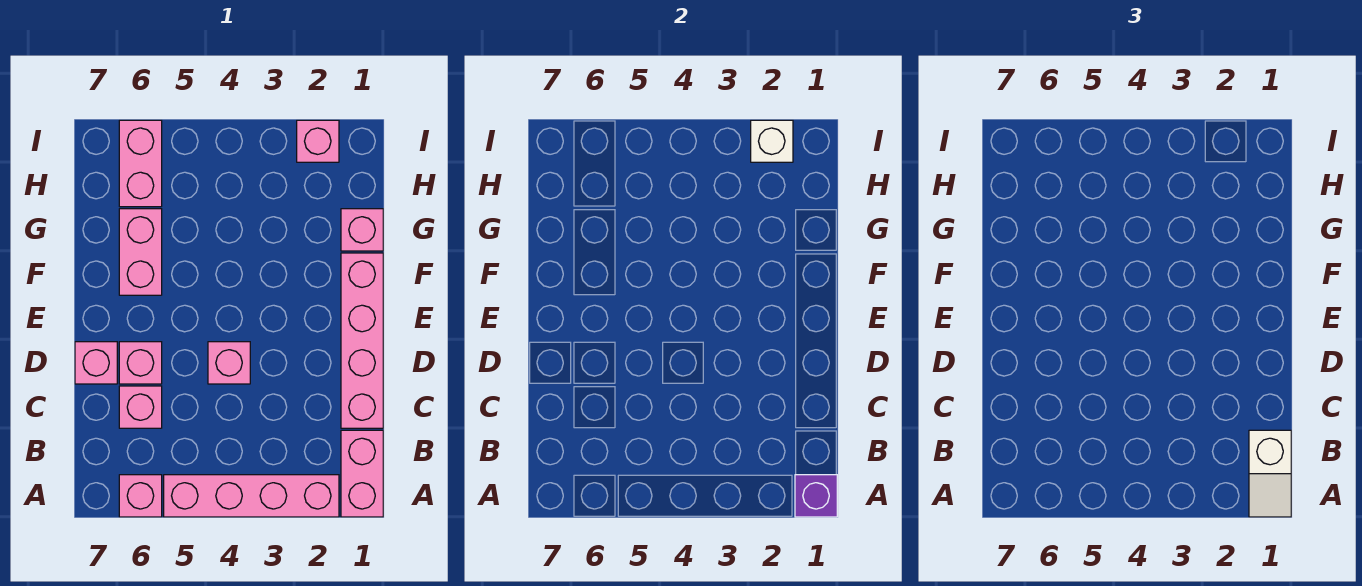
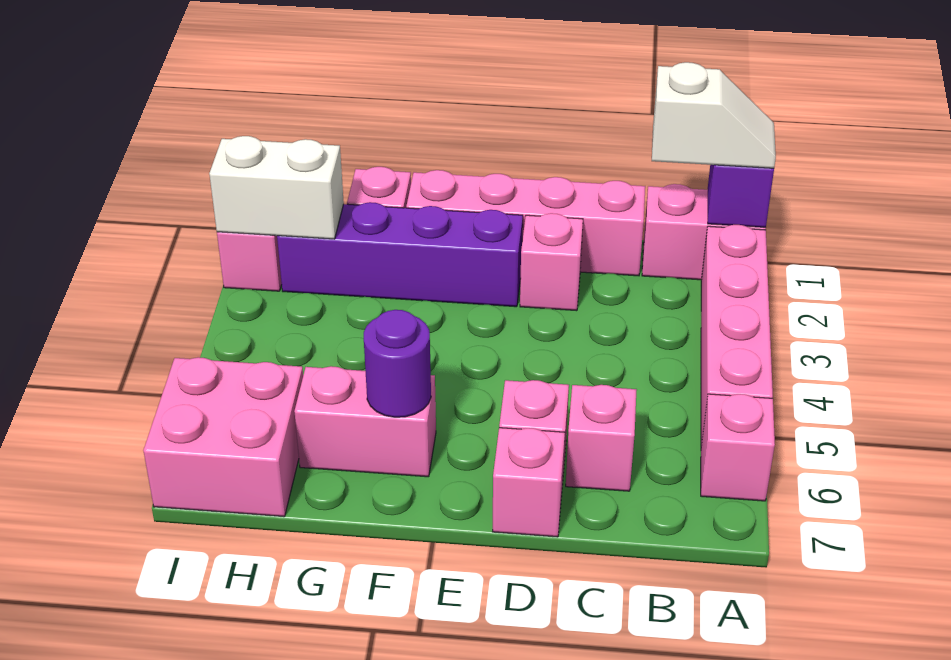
pink 1x1 brick [208,342,250,384] -> pink 1x1 brick moved to [520,213,583,311]
none -> purple 1x4 brick [277,202,523,307]
none -> purple 1x1 round brick [364,310,431,417]
pink 1x2 brick [119,120,162,207] -> pink 2x2 brick [143,357,303,517]
white 1x1 brick [751,120,793,162] -> white 1x2 brick [209,136,344,239]

